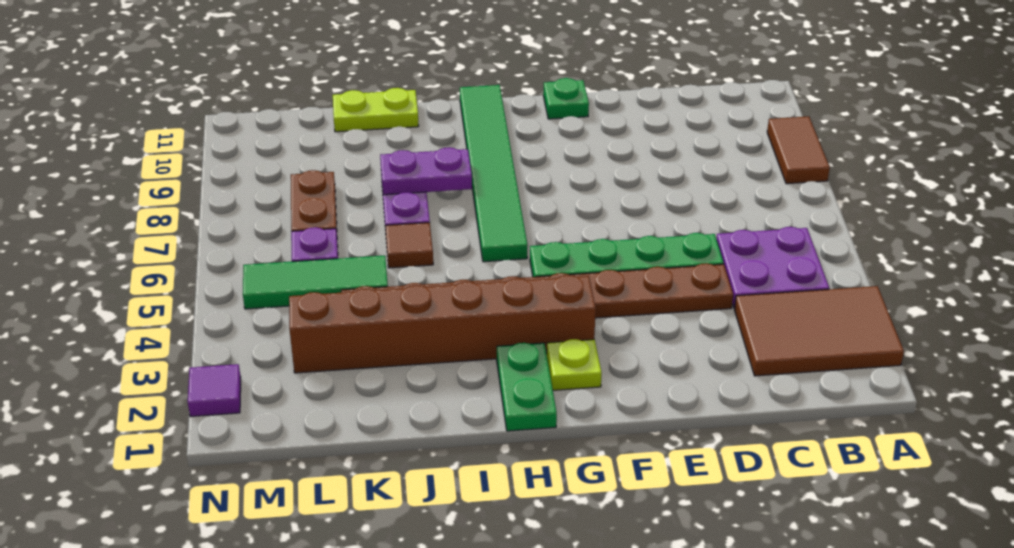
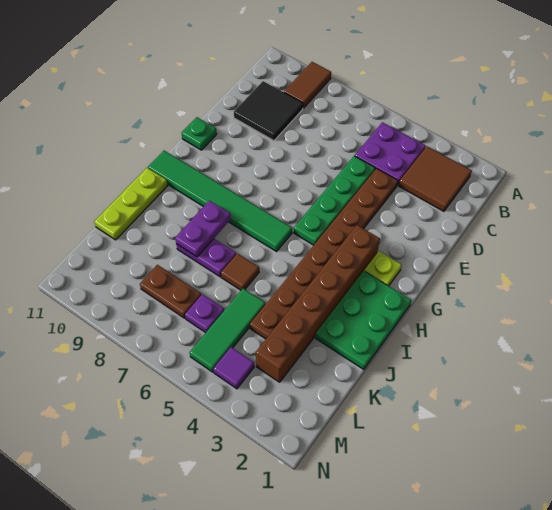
brown 2x3 tile [734,286,904,376] -> brown 2x2 tile [399,147,472,211]
brown 1x2 tile [767,116,830,184] -> brown 1x2 tile turned to [284,62,331,108]
none -> black 2x2 tile [234,81,303,141]
green 1x2 plate [497,343,557,431] -> green 2x3 plate [315,271,411,369]
lime 1x2 plate [333,88,419,132] -> lime 1x3 plate [94,168,168,240]
purple 1x1 tile [188,364,241,417] -> purple 1x1 tile moved to [213,347,254,389]

